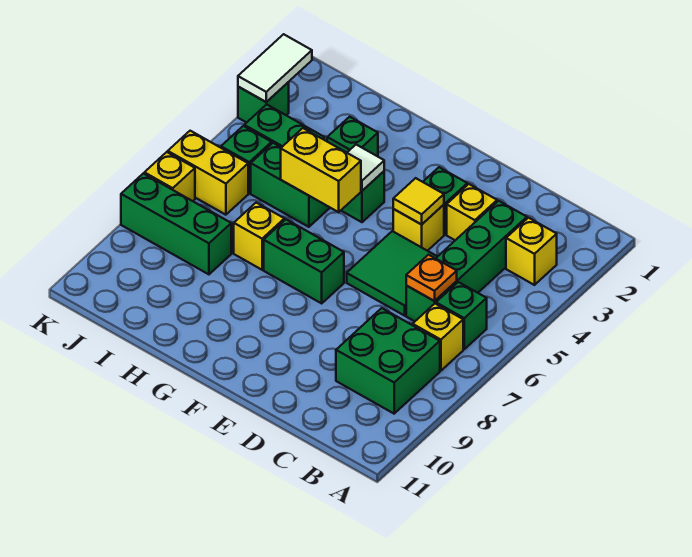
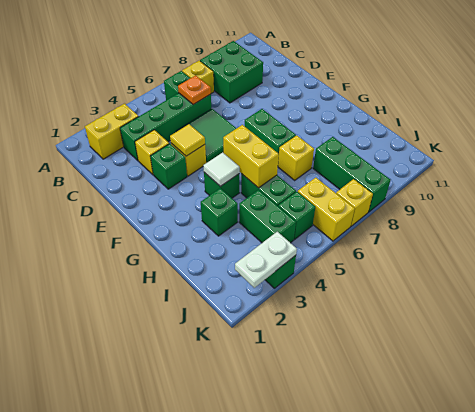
yellow 1x1 brick [506,218,557,285] -> yellow 1x2 brick [85,104,139,159]
white 1x2 tile [238,34,312,102] -> white 1x2 plate [235,232,297,288]

